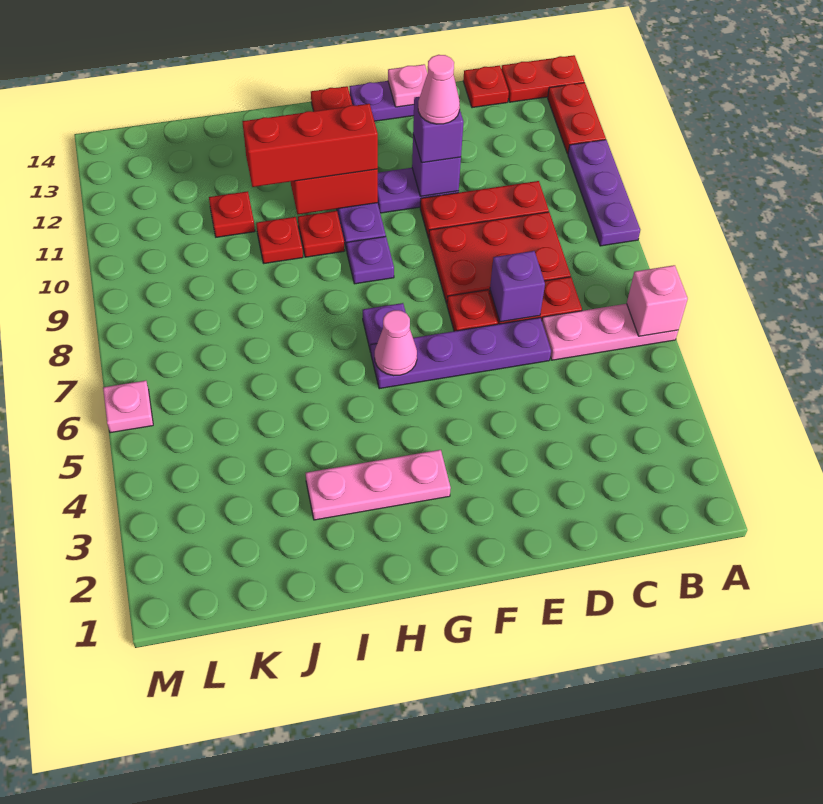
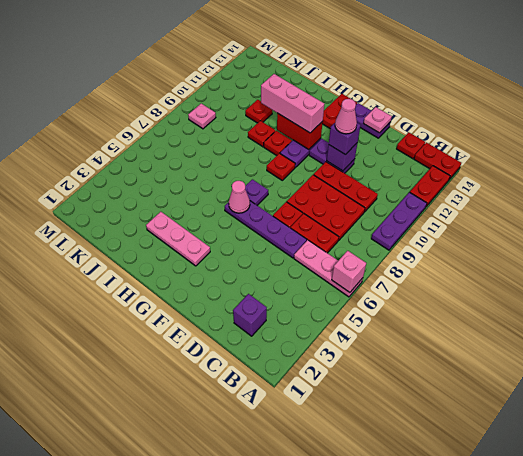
purple 1x1 brick [490,251,545,322] -> purple 1x1 brick moved to [233,294,267,336]
purple 1x1 plate [347,236,394,284] -> red 1x1 plate [267,153,295,180]
red 1x3 brick [242,104,378,187] -> pink 1x3 brick [261,74,324,133]
pink 1x1 plate [103,381,153,433] -> pink 1x1 plate moved to [188,104,216,129]

